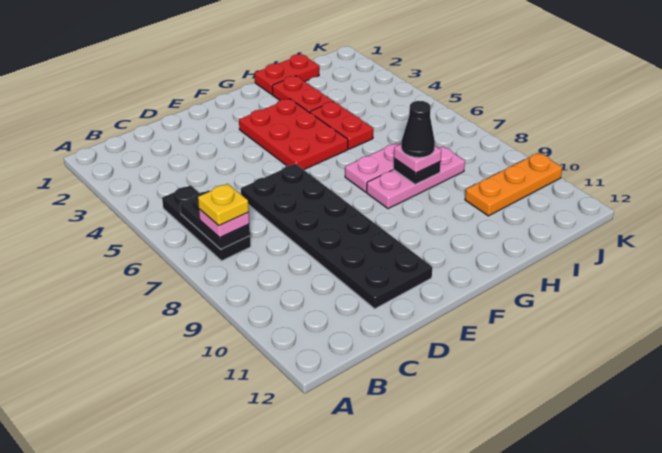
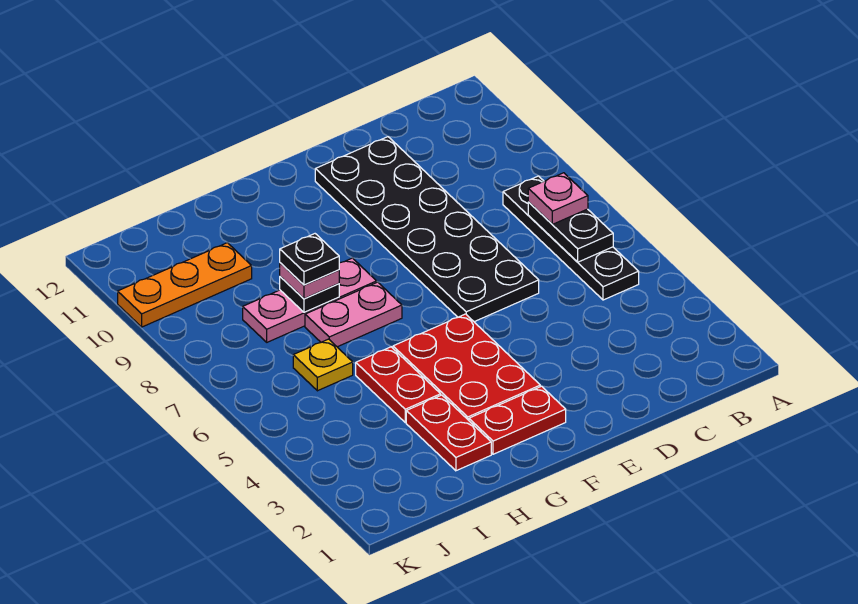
black 1x3 plate [162,185,251,261] -> black 1x4 plate [503,176,639,300]
yellow 1x1 plate [198,184,249,226] -> yellow 1x1 plate moved to [293,339,353,391]
red 1x2 plate [254,54,319,95] -> red 1x2 plate moved to [469,386,566,454]
black 1x1 cone [401,101,435,158] -> black 1x1 plate [280,234,339,285]

